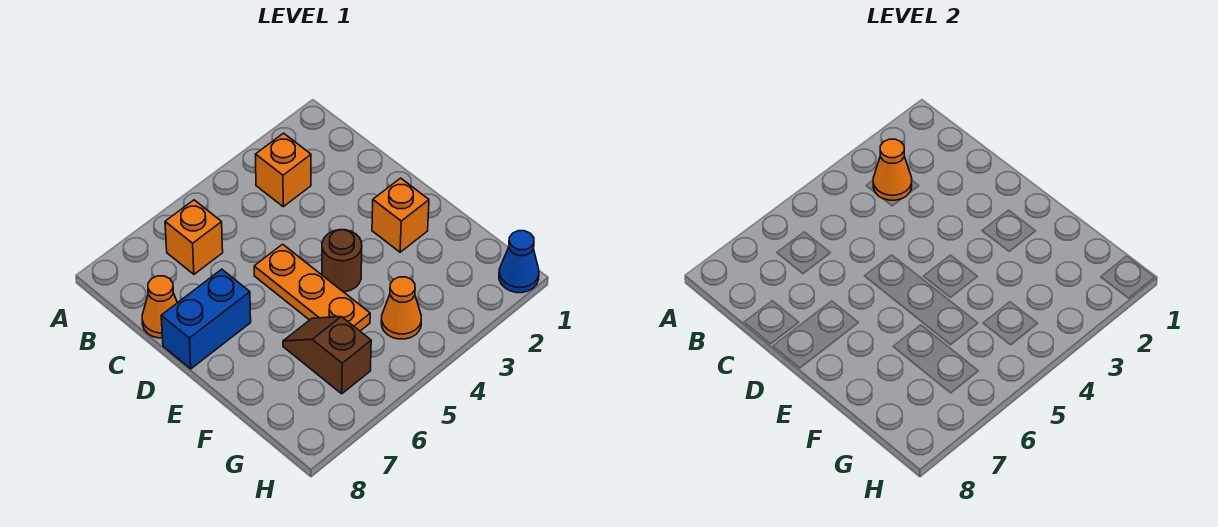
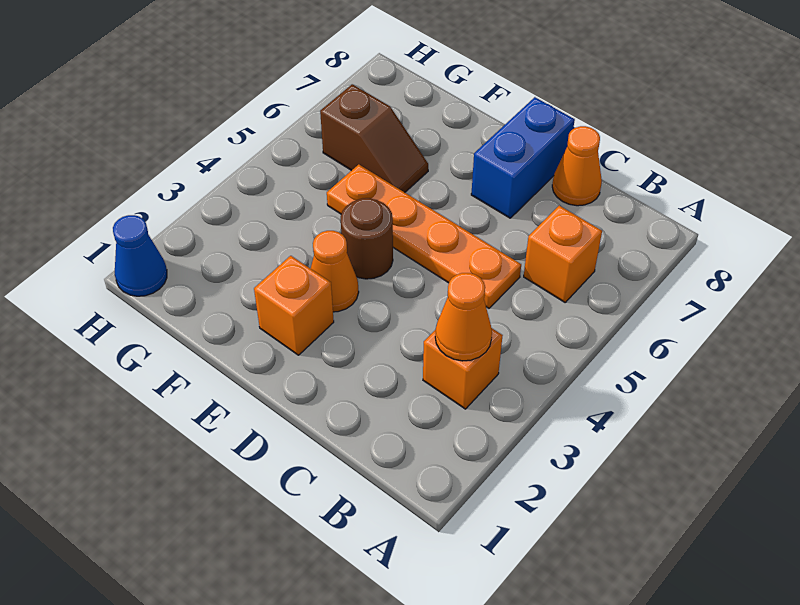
orange 1x3 plate [254,244,370,331] -> orange 1x4 plate [327,164,521,308]
orange 1x1 cone [381,277,421,339] -> orange 1x1 cone moved to [311,231,359,312]

